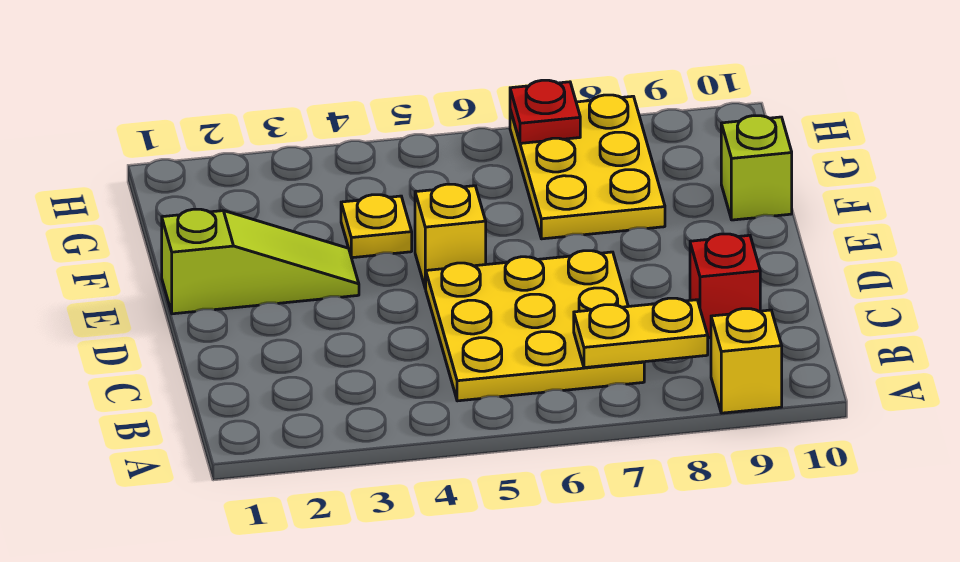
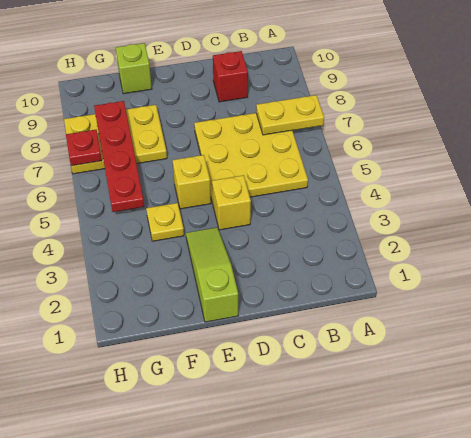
yellow 1x1 brick [711,309,782,413] -> yellow 1x1 brick moved to [212,175,251,230]
yellow 1x2 plate [574,298,708,368] -> yellow 1x2 plate turned to [256,95,324,135]
none -> red 1x4 plate [94,101,144,212]

